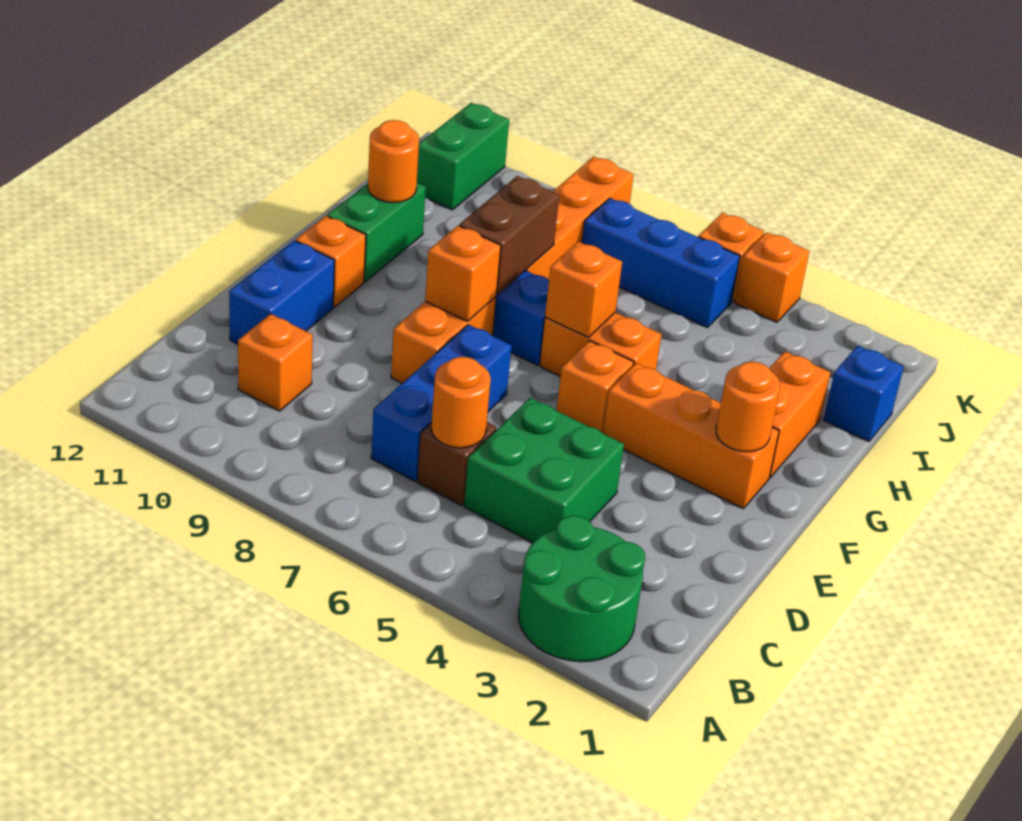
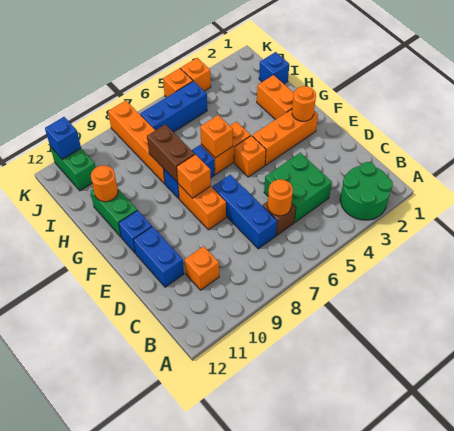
orange 1x1 brick [296,216,366,307] -> blue 1x1 brick [119,210,152,253]
none -> blue 1x1 brick [45,117,81,159]

